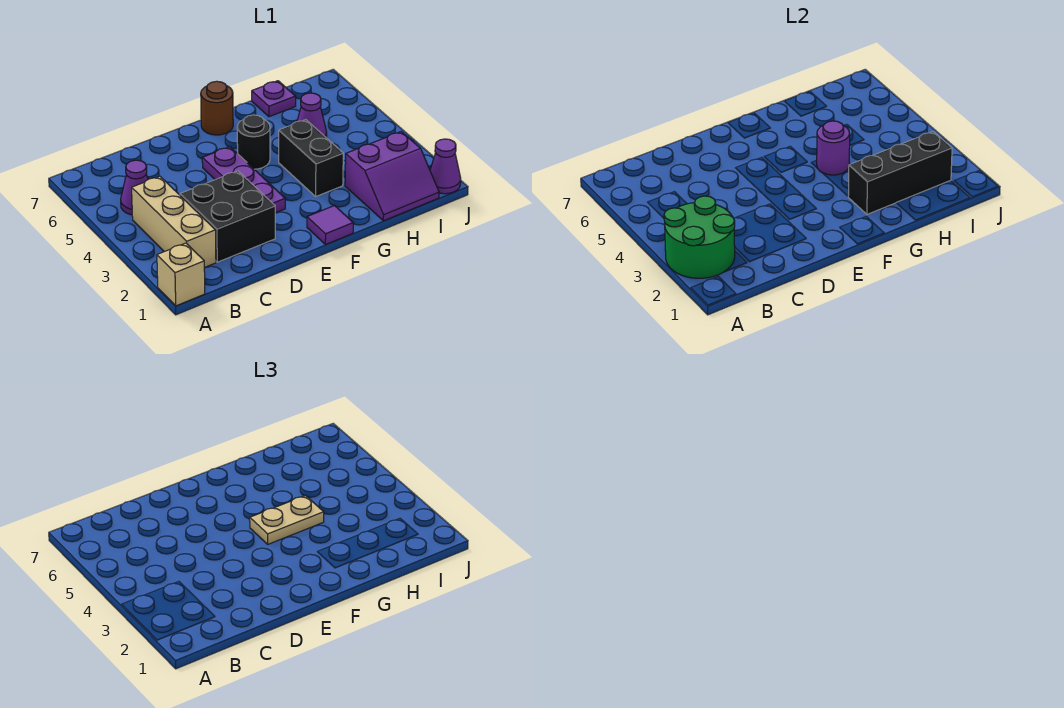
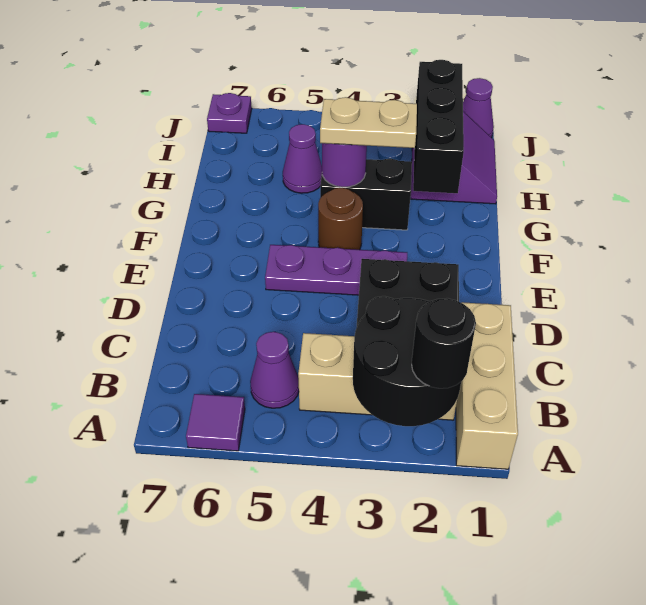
tan 1x1 brick [157,243,205,306] -> tan 1x3 brick [456,302,518,469]
green 2x2 round brick [664,196,735,278] -> black 2x2 round brick [353,296,461,426]
purple 1x1 tile [307,206,353,245] -> purple 1x1 tile moved to [186,394,245,451]
tan 1x2 plate [250,496,324,544] -> tan 1x2 plate turned to [320,97,417,148]
black 1x1 round brick [237,115,270,169] -> black 1x1 round brick moved to [412,298,476,388]
brown 1x1 round brick [201,81,233,135] -> brown 1x1 round brick moved to [318,188,363,250]
purple 1x1 plate [252,81,296,117] -> purple 1x1 plate moved to [207,93,252,133]

